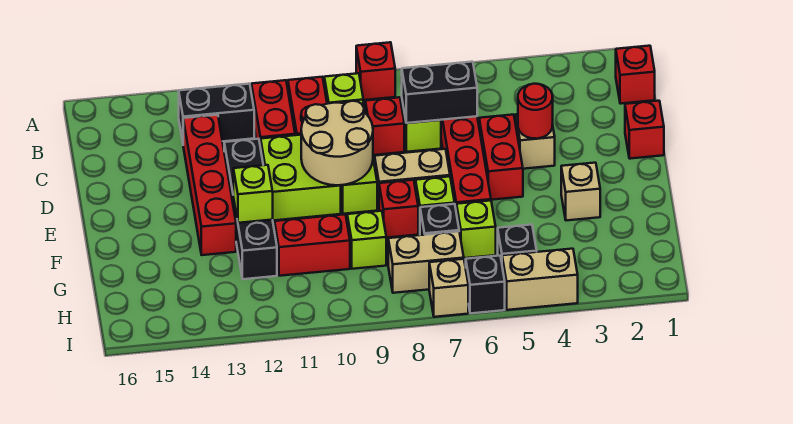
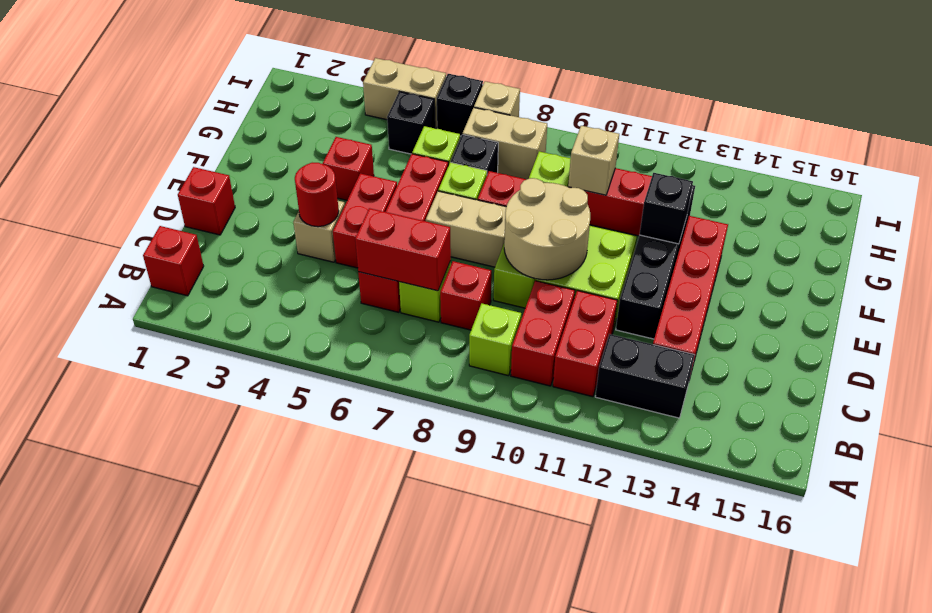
red 1x1 brick [356,42,395,100] -> red 1x1 brick moved to [323,137,374,200]
black 1x2 brick [402,62,477,123] -> red 1x2 brick [355,208,451,291]
tan 1x1 brick [561,163,600,221] -> tan 1x1 brick moved to [568,126,619,195]
lime 1x1 brick [233,165,273,223] -> black 1x1 brick [639,173,693,244]

